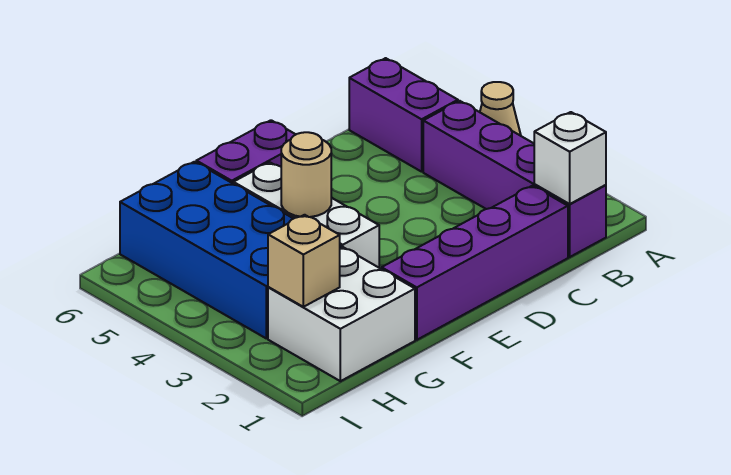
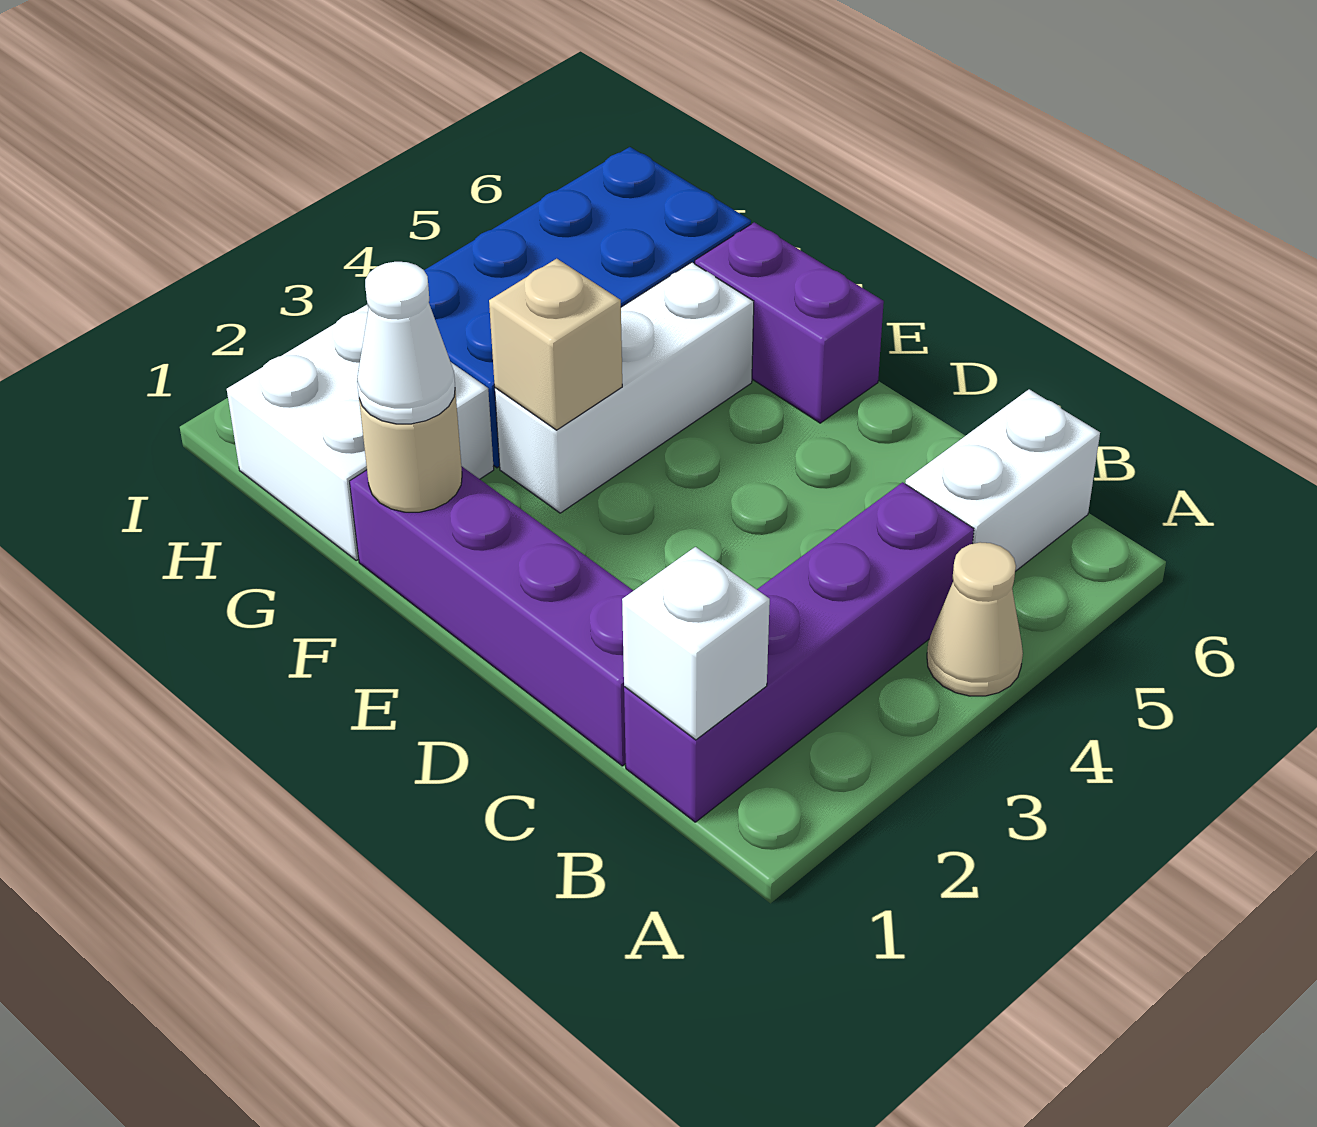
purple 1x2 brick [349,58,458,172] -> white 1x2 brick [905,389,1100,571]
none -> white 1x1 cone [357,262,455,424]
tan 1x1 round brick [281,132,331,217] -> tan 1x1 round brick moved to [359,391,462,512]
tan 1x1 brick [268,215,340,307] -> tan 1x1 brick moved to [489,259,622,430]

